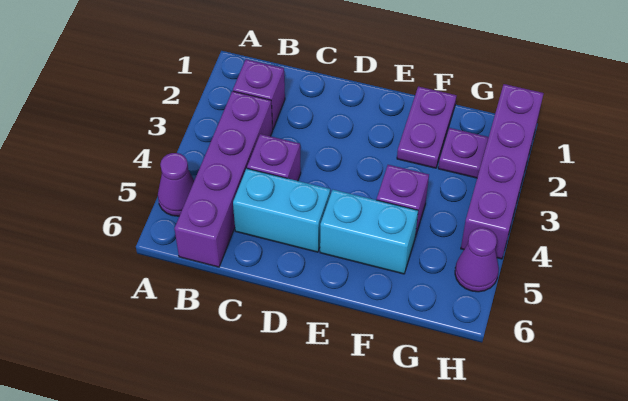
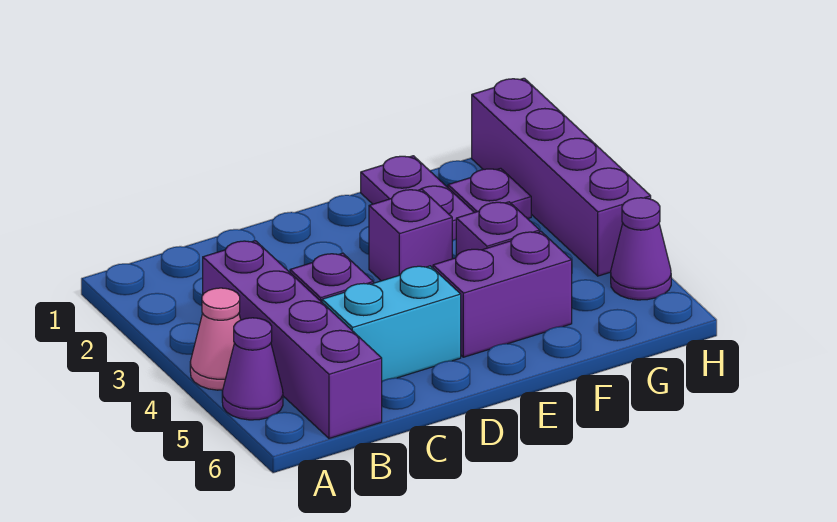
none -> pink 1x1 cone [190,288,241,390]
purple 1x1 brick [233,59,285,129] -> purple 1x1 brick moved to [369,189,452,281]
cyan 1x2 brick [320,190,418,274] -> purple 1x2 brick [433,232,572,357]

